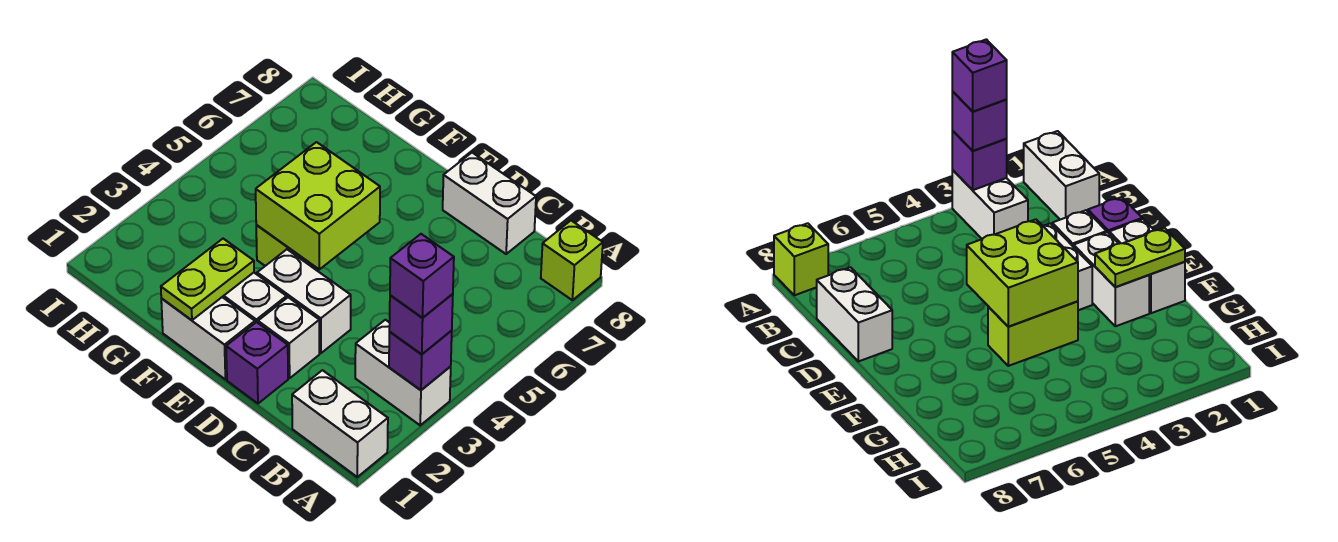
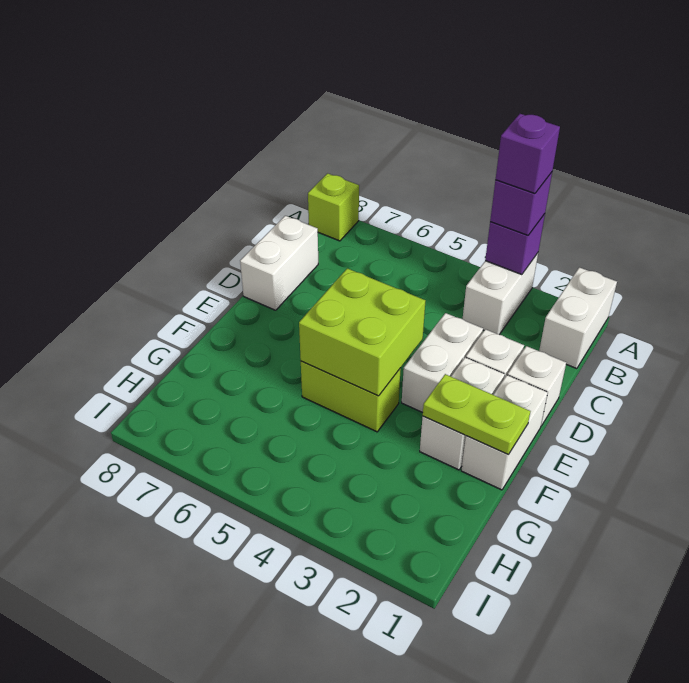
purple 1x1 brick [226,322,288,403] -> white 1x1 brick [508,346,566,426]

